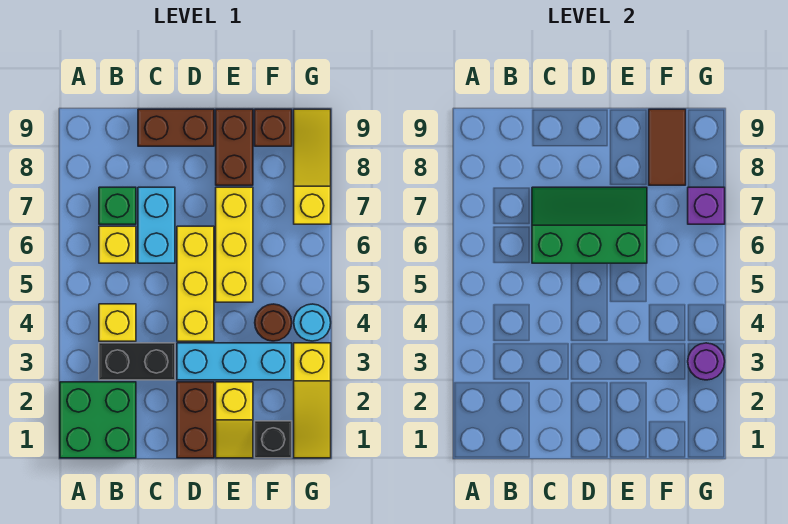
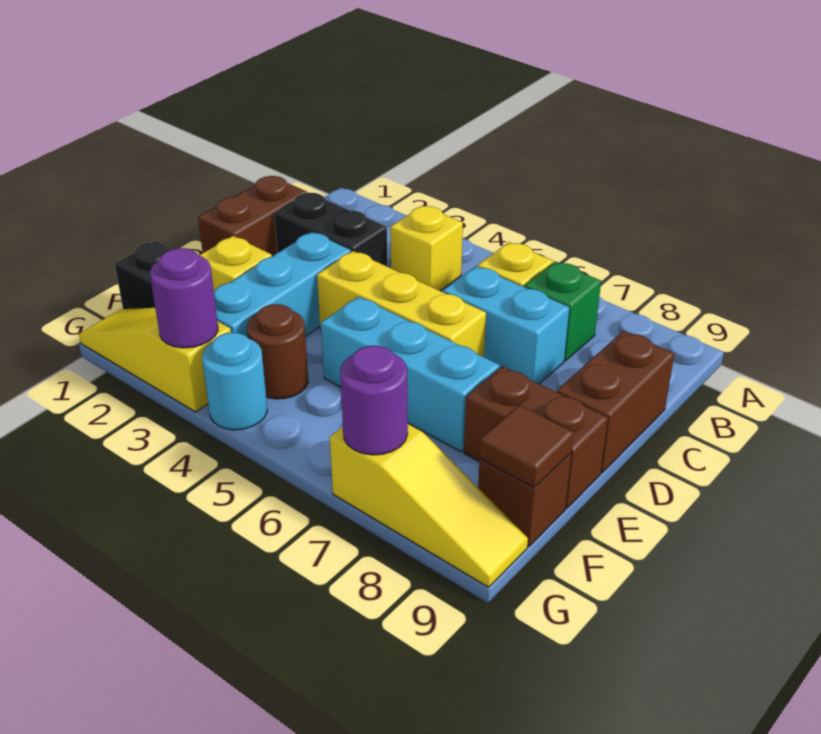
green 2x2 brick [60,382,136,458] -> none
black 1x2 brick [99,343,175,380] -> black 1x2 brick turned to [274,193,387,266]
green 2x3 slope [532,187,647,263] -> none
brown 1x2 brick [177,382,214,458] -> brown 1x2 brick turned to [198,176,307,256]
yellow 1x3 brick [216,187,253,302] -> cyan 1x3 brick [321,297,500,452]
brown 1x2 tile [649,109,686,185] -> brown 1x1 tile [480,405,574,488]
purple 1x1 brick [688,187,725,224] -> purple 1x1 round brick [340,345,408,455]

